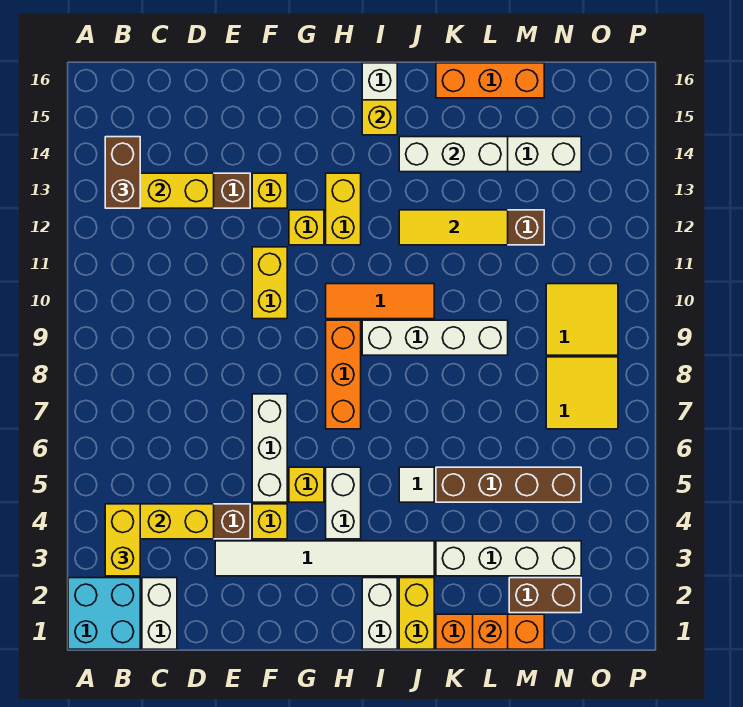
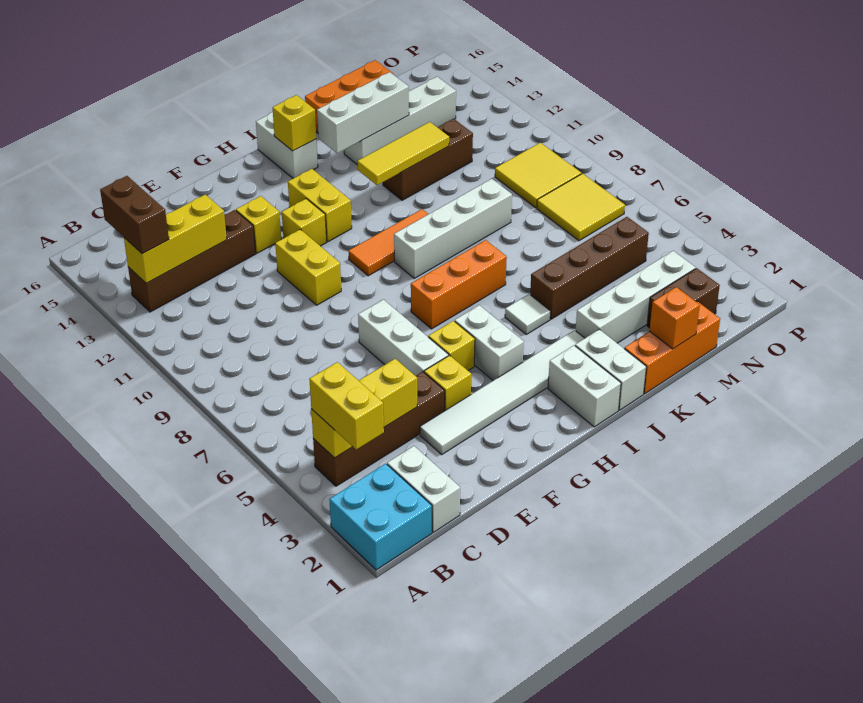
orange 1x3 brick [326,320,361,429] -> orange 1x3 brick turned to [411,240,507,329]
yellow 1x2 brick [399,578,434,649] -> white 1x2 brick [575,329,646,410]

